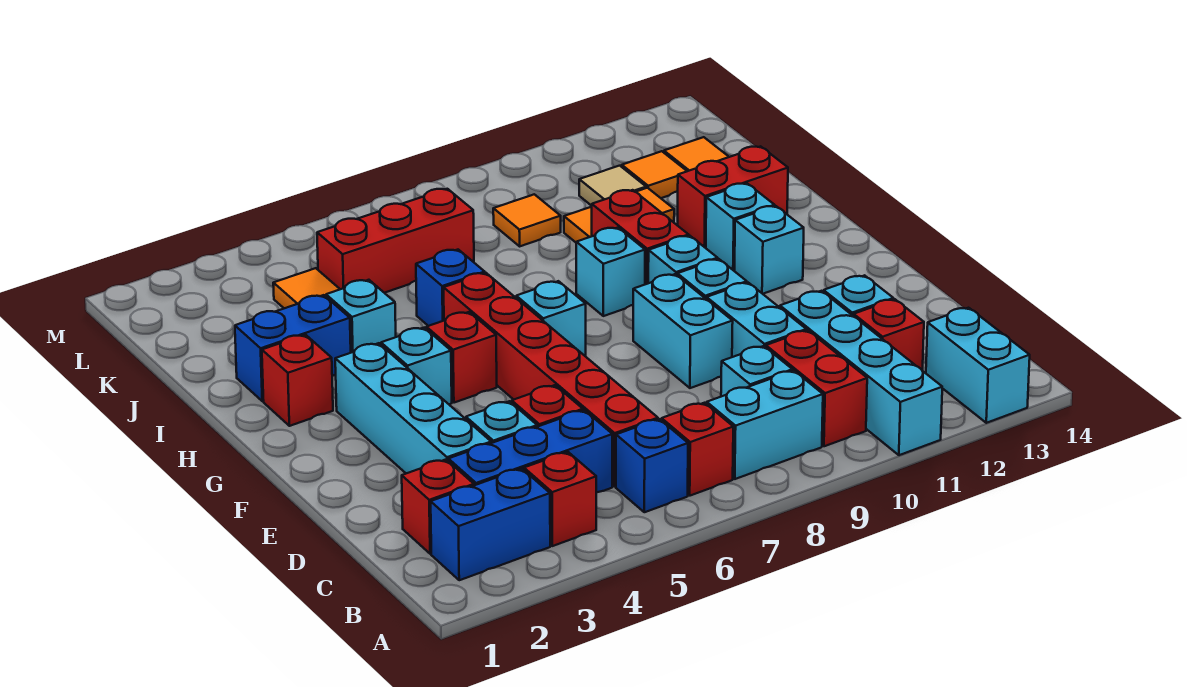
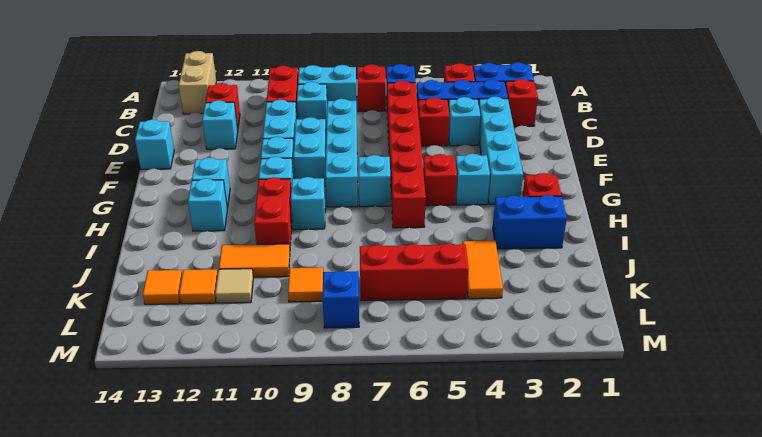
cyan 1x4 brick [780,291,942,455] -> cyan 1x4 brick moved to [325,99,358,207]
cyan 1x2 brick [926,308,1030,423] -> tan 1x2 brick [179,51,216,114]
cyan 1x1 brick [326,280,396,353] -> cyan 1x1 brick moved to [135,119,174,169]
blue 1x1 brick [416,250,485,326] -> blue 1x1 brick moved to [323,271,359,328]
red 1x2 brick [677,146,788,248] -> none

